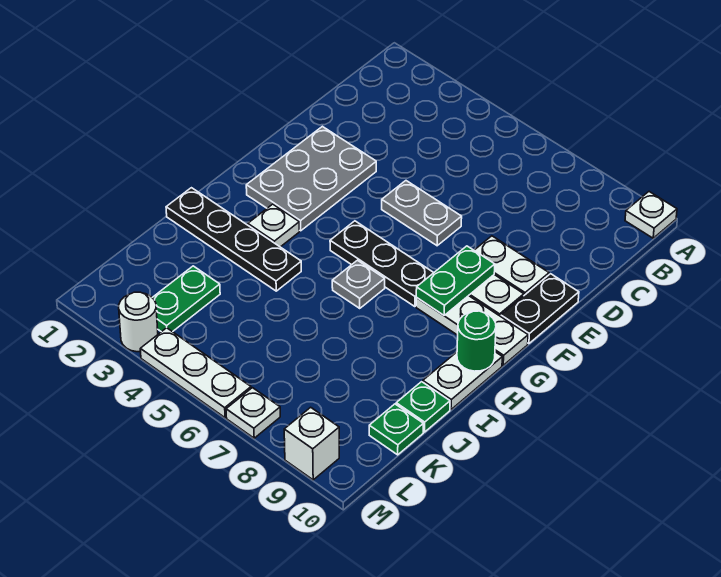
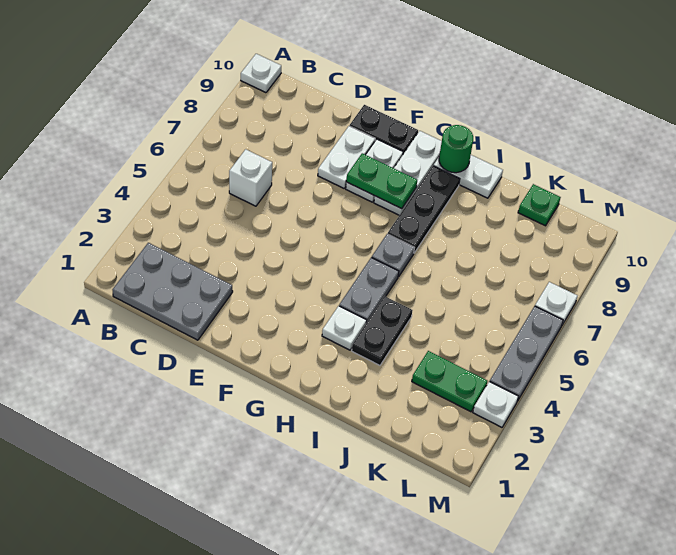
grey 2x3 plate [246,126,376,231] -> grey 2x3 plate moved to [113,243,233,340]
grey 1x2 plate [382,181,462,246] -> grey 1x2 plate moved to [339,257,399,323]
black 1x3 plate [330,221,434,306] -> black 1x3 plate moved to [388,166,460,253]
black 1x4 plate [166,188,301,291] -> black 1x2 plate [352,296,412,365]
green 1x1 plate [396,382,450,432] -> none
white 1x1 round brick [119,292,158,352] -> white 1x1 plate [473,381,518,427]
white 1x3 plate [140,328,251,418] -> grey 1x3 plate [490,306,563,401]
white 1x1 brick [284,407,339,480] -> white 1x1 brick moved to [229,149,272,206]

